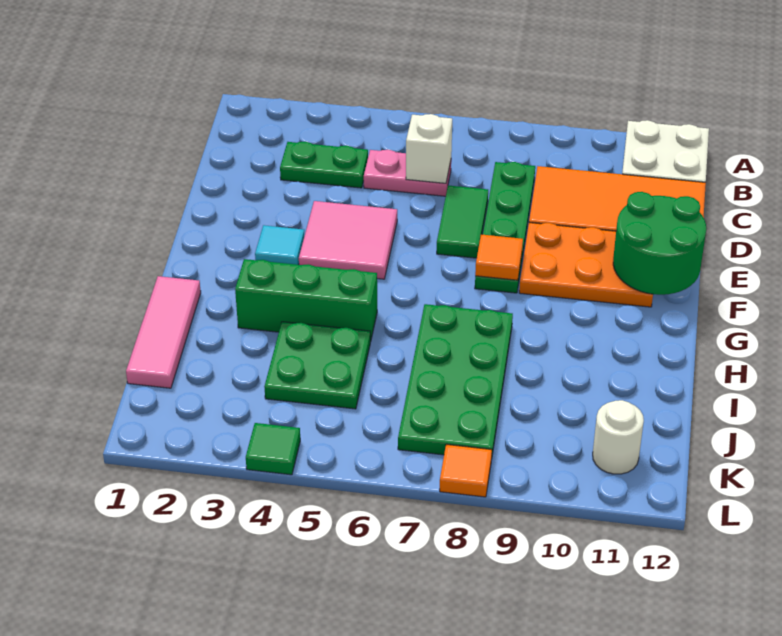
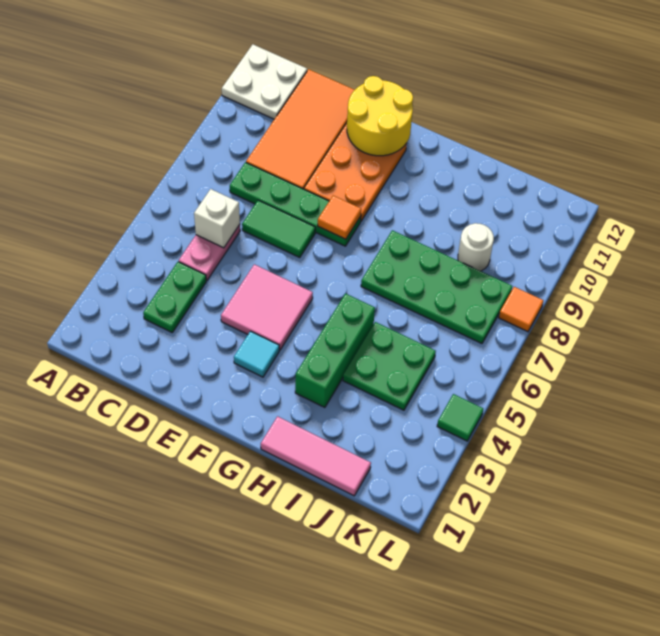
green 2x2 round brick [613,192,706,295] -> yellow 2x2 round brick [347,76,413,156]
white 1x1 round brick [593,400,644,474] -> white 1x1 round brick moved to [458,223,494,271]

